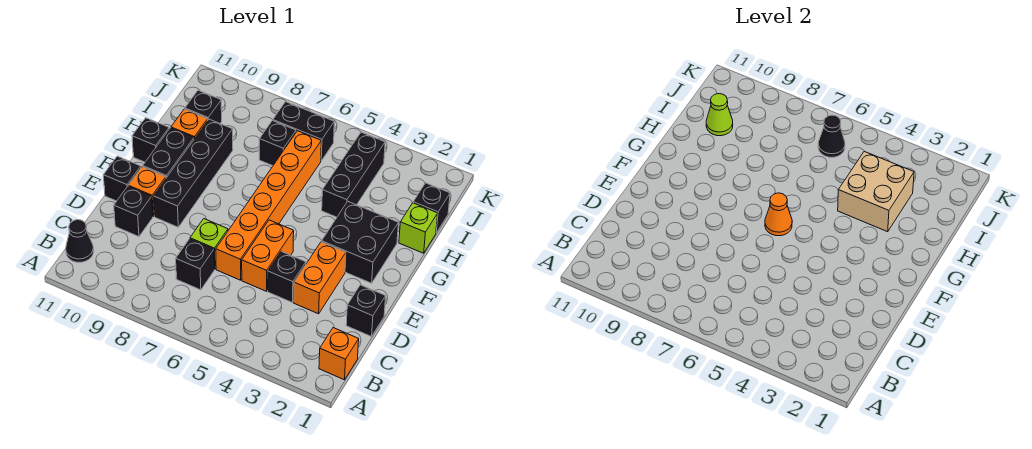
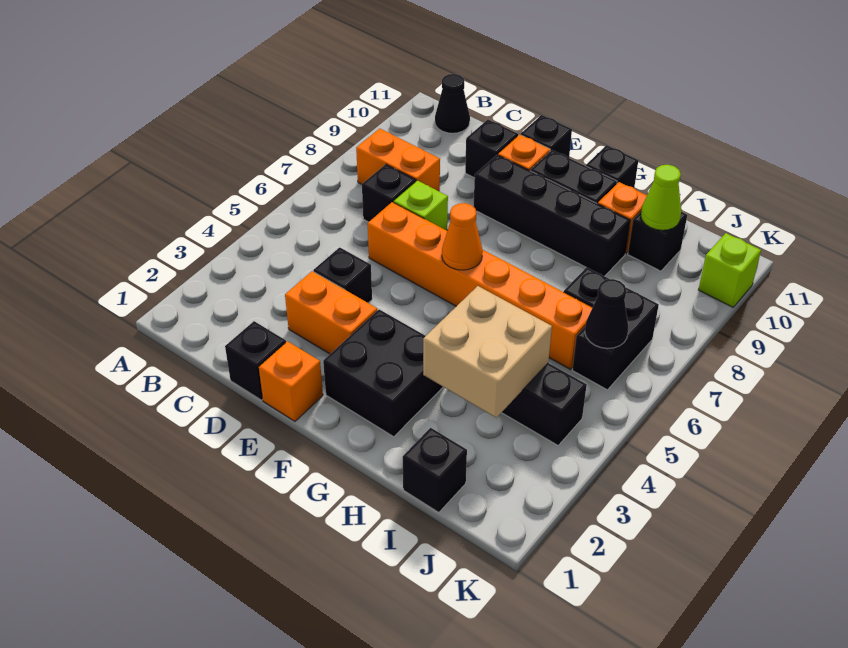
orange 1x1 brick [319,328,359,380] -> orange 1x1 brick moved to [259,341,323,421]
orange 1x2 brick [242,220,294,291] -> orange 1x2 brick moved to [356,129,440,192]
lime 1x1 brick [399,203,438,253] -> lime 1x1 brick moved to [699,233,761,307]

